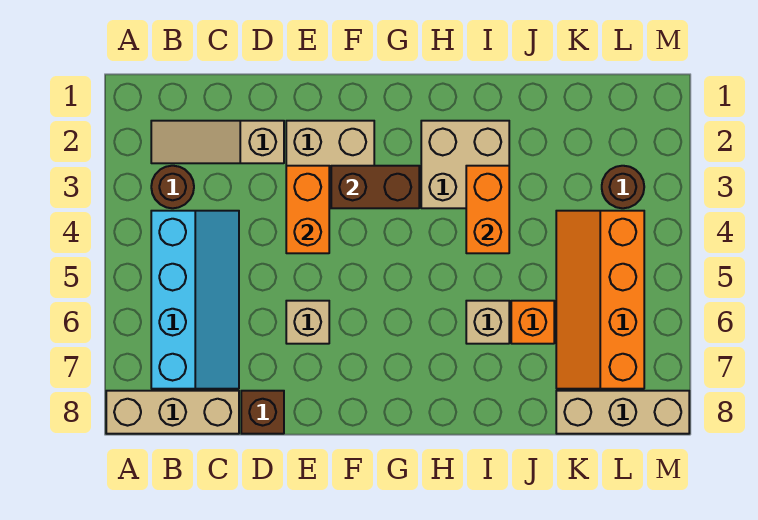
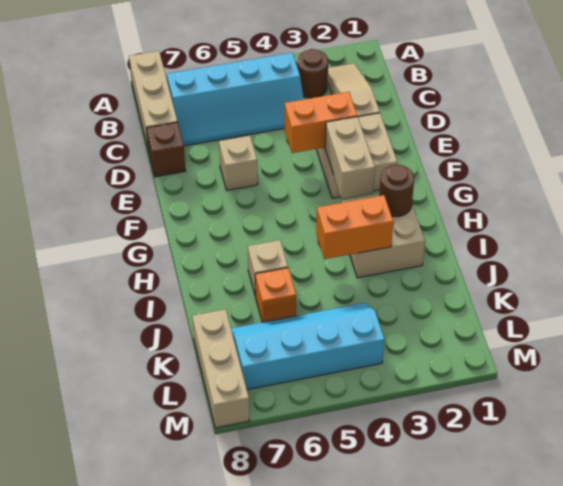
brown 1x2 brick [331,166,419,208] -> tan 1x2 brick [325,117,375,199]
orange 2x4 slope [556,211,644,389] -> cyan 2x4 slope [231,303,384,390]
brown 1x1 round brick [602,166,644,208] -> brown 1x1 round brick moved to [379,165,414,217]

